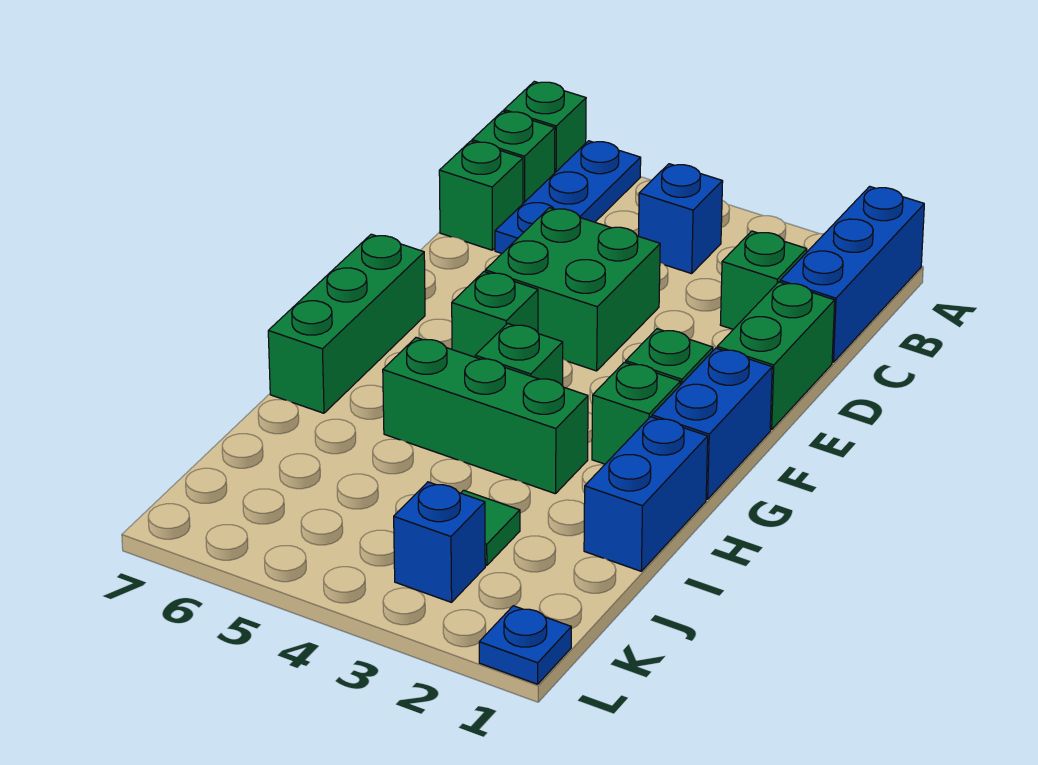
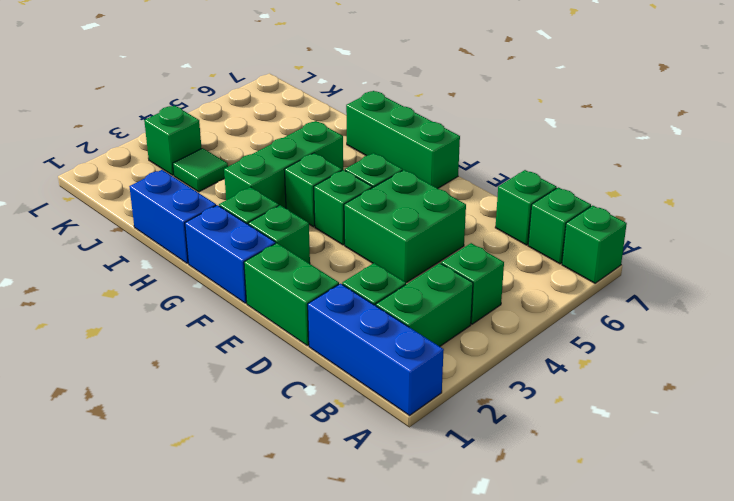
blue 1x3 plate [495,141,641,253] -> none
none -> green 1x2 brick [376,263,473,346]
blue 1x1 brick [638,164,723,274] -> green 1x1 brick [441,243,504,324]
none -> green 1x1 brick [314,170,372,245]
blue 1x1 brick [394,482,485,602] -> green 1x1 brick [144,106,201,175]
blue 1x1 plate [479,606,571,684] -> none

